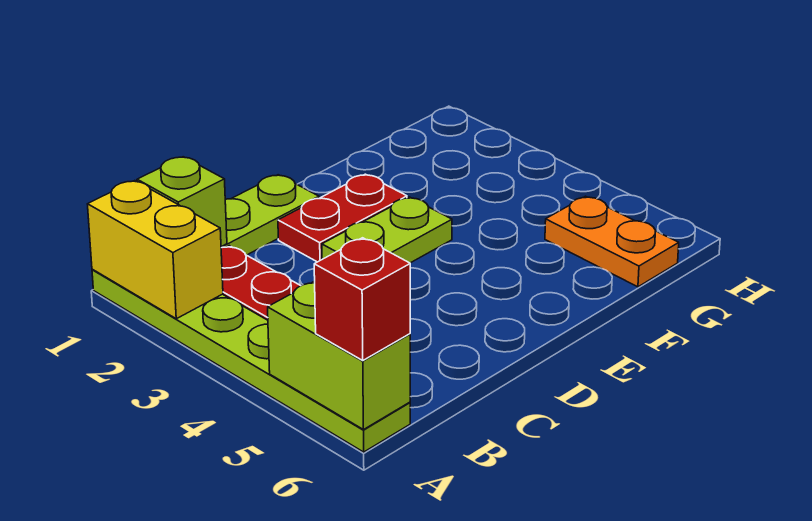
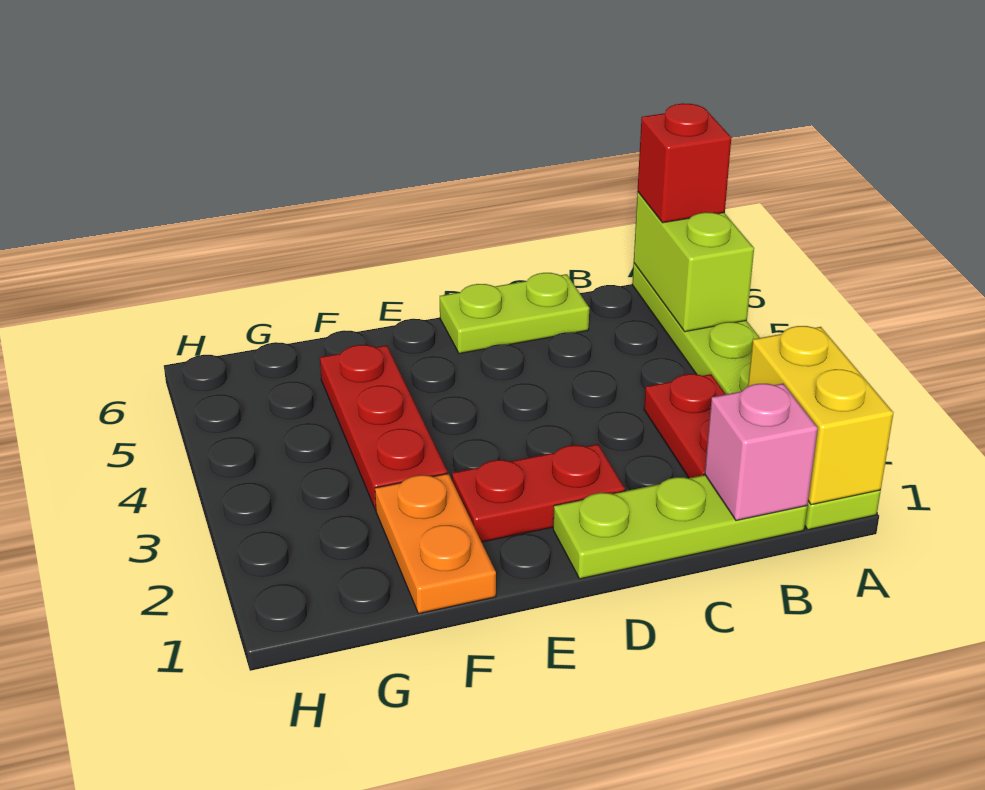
lime 1x1 brick [137,157,227,247] -> pink 1x1 brick [705,384,818,521]
lime 1x2 plate [322,197,452,263] -> lime 1x2 plate moved to [440,273,589,353]
none -> red 1x3 plate [320,345,448,510]
orange 1x2 plate [545,196,679,287] -> orange 1x2 plate moved to [375,474,496,614]

